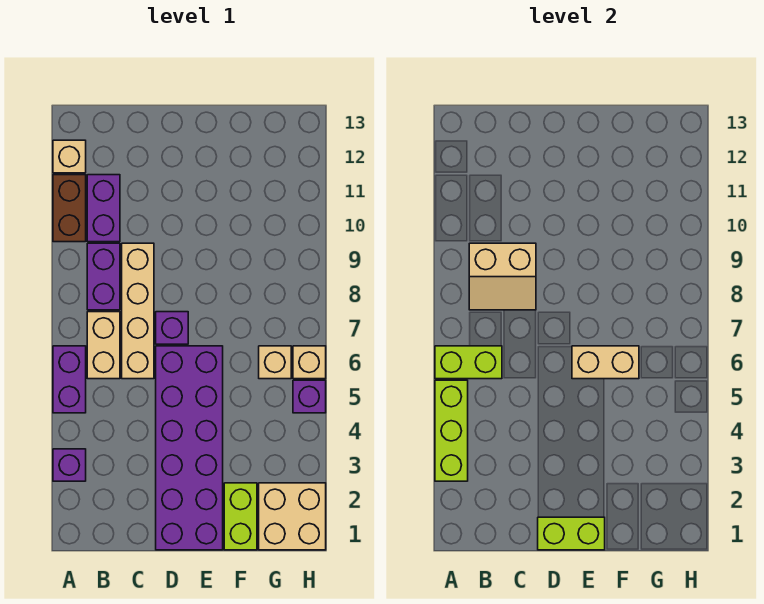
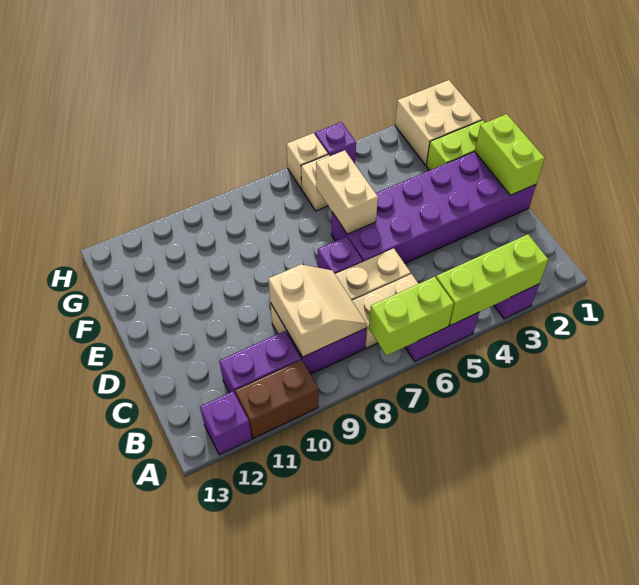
lime 1x2 brick [435,346,502,379] -> lime 1x2 brick turned to [369,277,454,356]
tan 1x1 brick [53,140,86,173] -> purple 1x1 brick [200,392,252,455]

